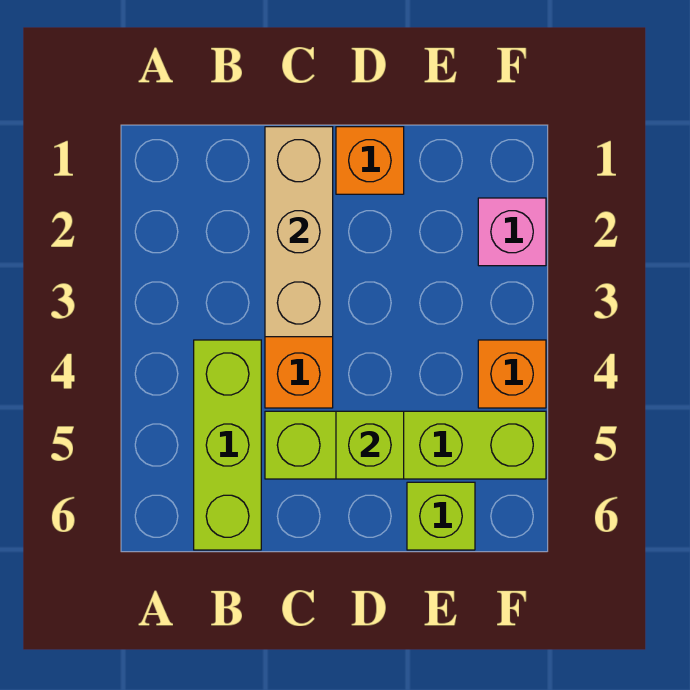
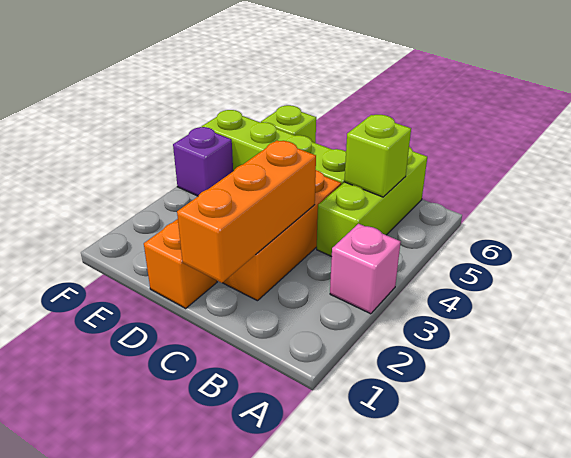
tan 1x3 brick [265,127,333,337] -> orange 1x3 brick [177,141,316,283]
lime 1x1 brick [336,411,404,479] -> lime 1x1 brick moved to [344,115,411,197]
pink 1x1 brick [478,198,546,266] -> pink 1x1 brick moved to [330,224,401,314]
orange 1x1 brick [478,340,546,408] -> purple 1x1 brick [173,127,233,196]

